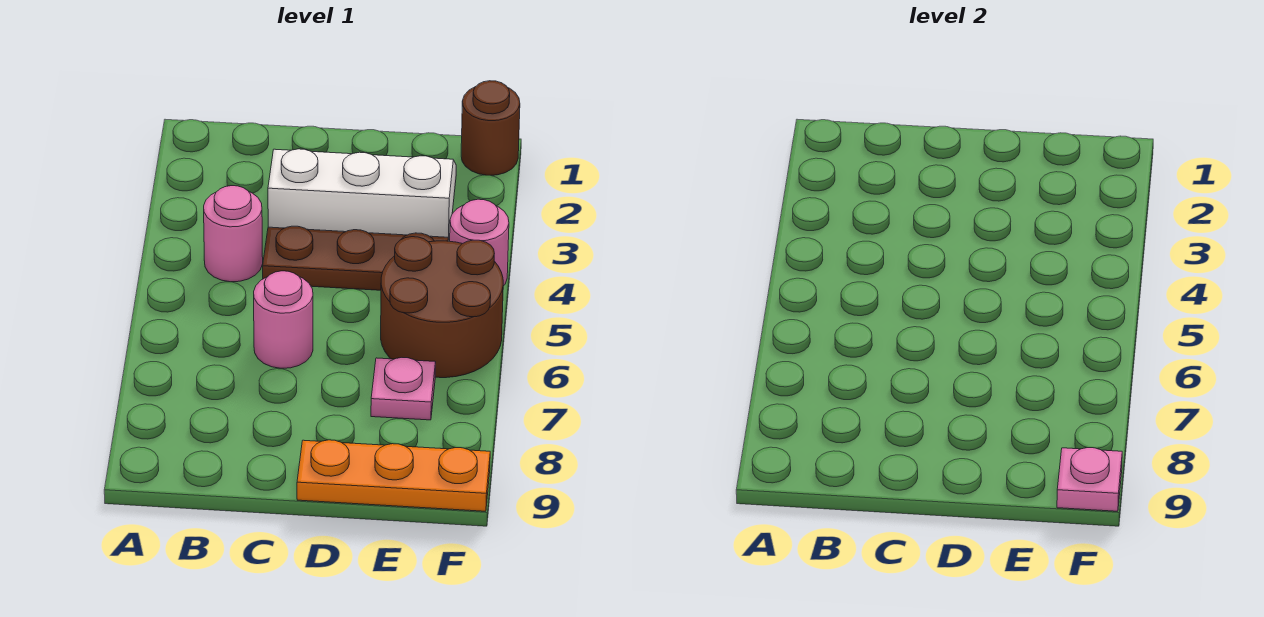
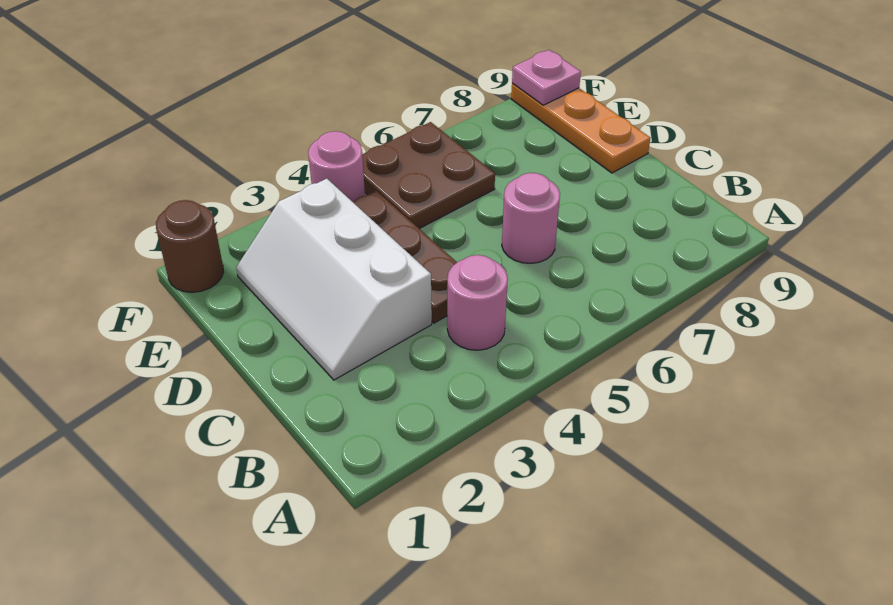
brown 2x2 round brick [381,237,503,378] -> brown 2x2 plate [362,122,495,229]
pink 1x1 plate [371,358,436,420] -> none

